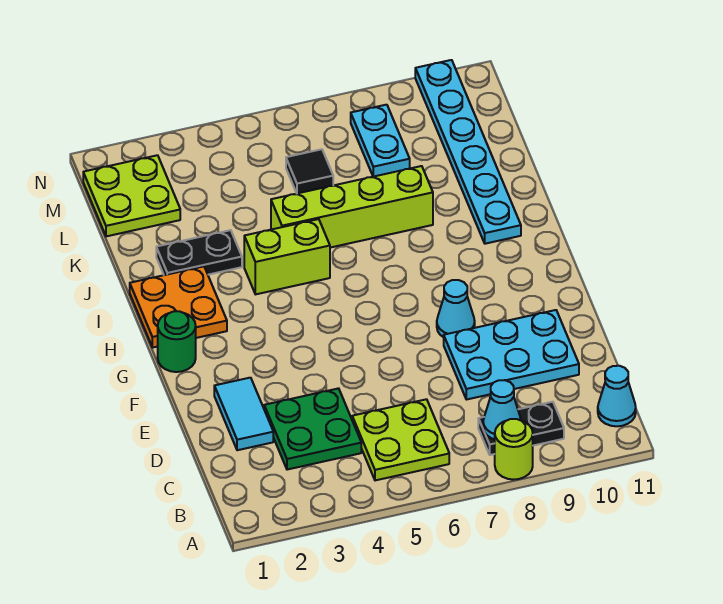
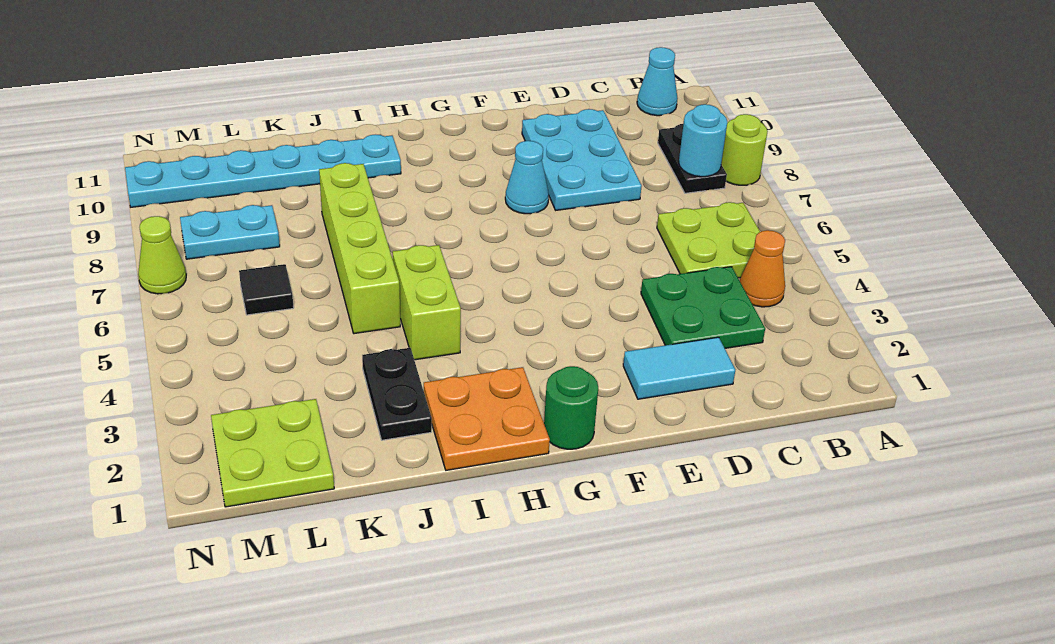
none -> orange 1x1 cone [740,230,785,307]
cyan 1x1 cone [483,380,521,440] -> cyan 1x1 round brick [679,104,727,177]
none -> lime 1x1 cone [138,216,186,294]

